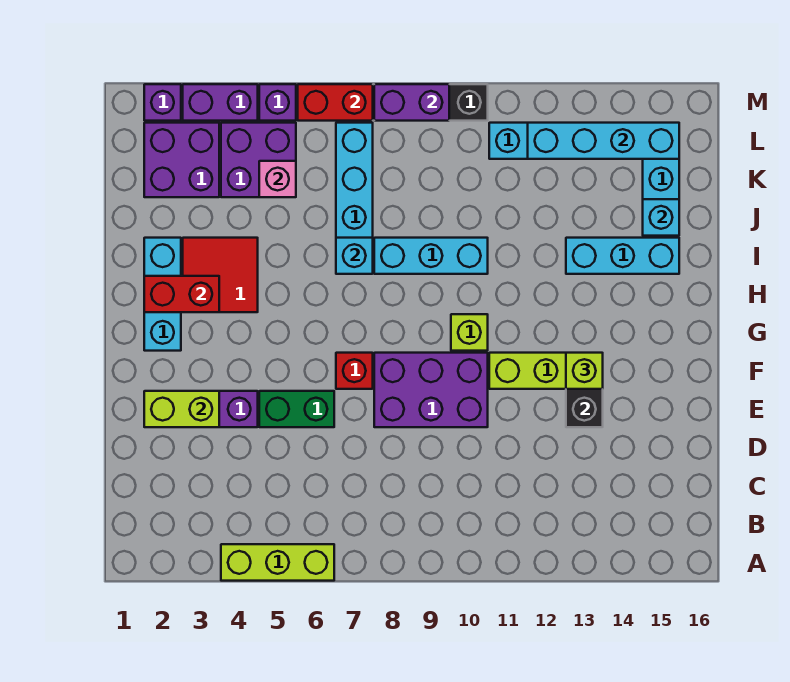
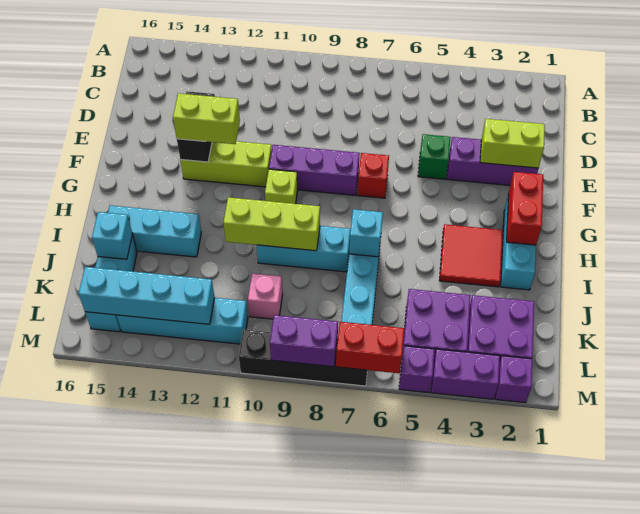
lime 1x3 brick [221,544,334,581] -> lime 1x3 brick moved to [223,197,320,251]
green 1x2 brick [259,391,334,427] -> green 1x1 brick [418,134,450,179]
purple 2x3 brick [374,353,488,427] -> purple 1x3 brick [269,145,360,195]
lime 1x1 brick [566,353,603,389] -> lime 1x2 brick [173,93,240,144]
red 1x2 brick [144,276,219,312] -> red 1x2 brick turned to [507,172,543,245]
pink 1x1 brick [259,161,296,197] -> pink 1x1 brick moved to [248,273,283,319]

